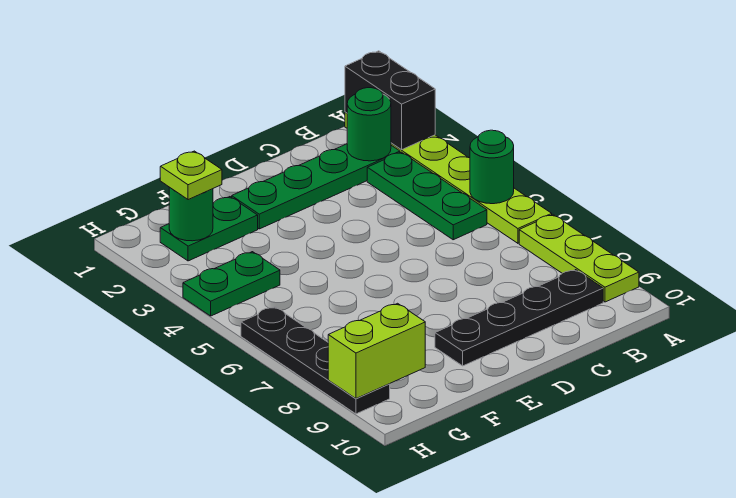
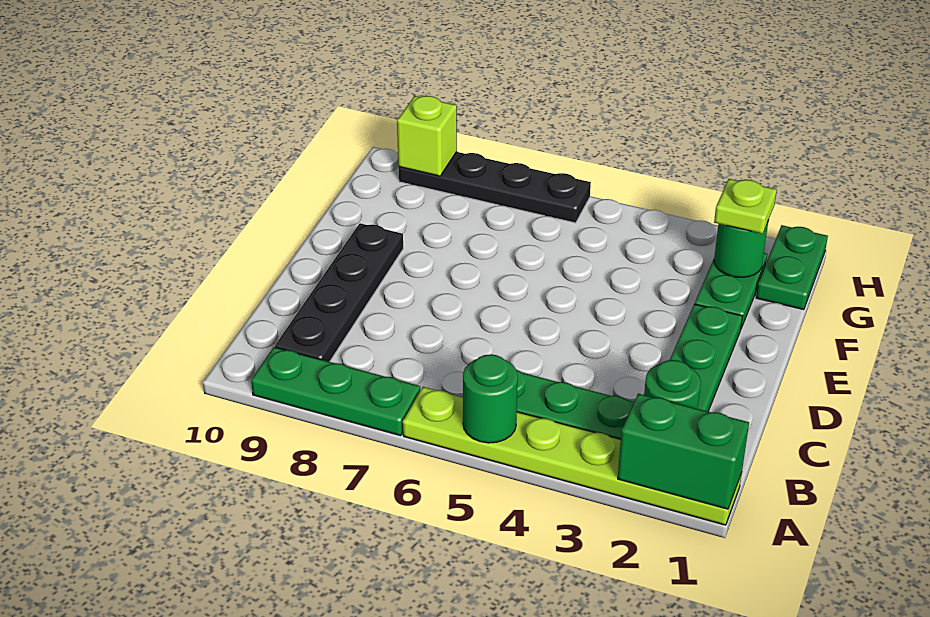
black 1x2 brick [345,51,435,150] -> green 1x2 brick [618,394,749,509]
lime 1x3 plate [519,215,639,302] -> green 1x3 plate [251,347,420,436]
green 1x2 plate [183,252,280,316] -> green 1x2 plate moved to [756,225,828,310]
lime 1x2 brick [328,303,425,398] -> lime 1x1 brick [397,96,457,176]

